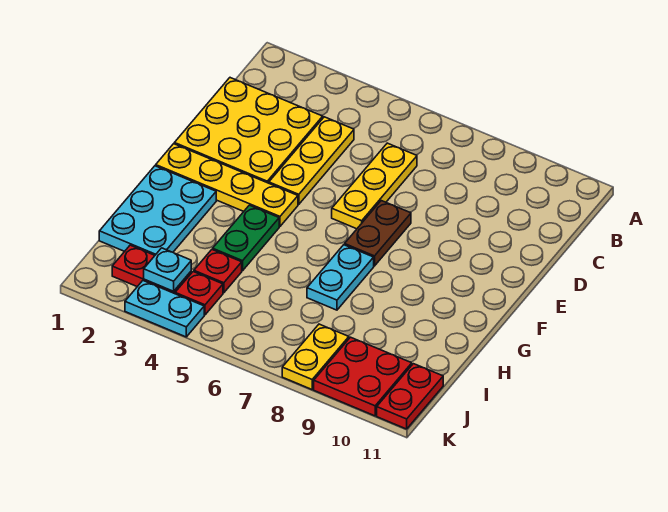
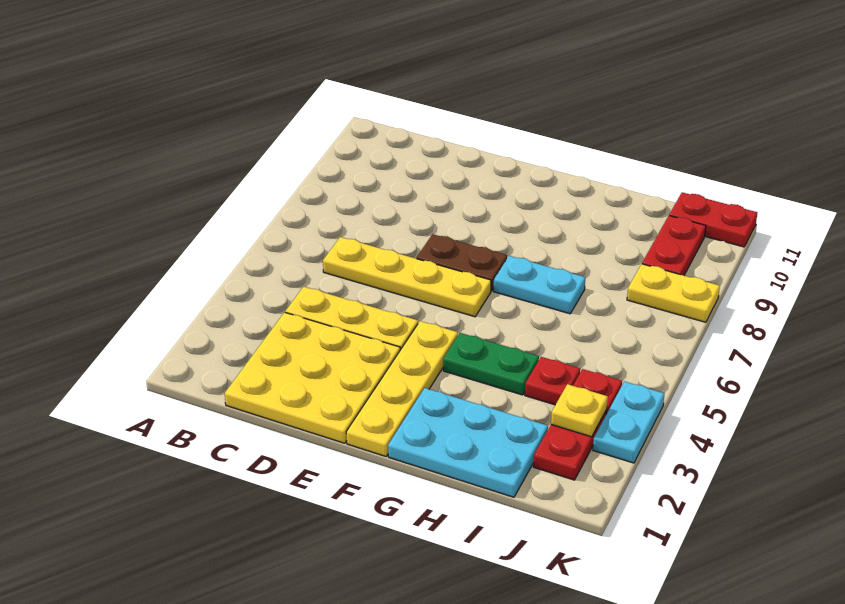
yellow 1x3 plate [332,143,417,229] -> yellow 1x4 plate [323,237,491,317]
cyan 1x1 plate [144,248,191,291] -> yellow 1x1 plate [551,384,608,437]
red 2x2 plate [314,337,412,416] -> red 1x2 plate [642,216,706,275]

